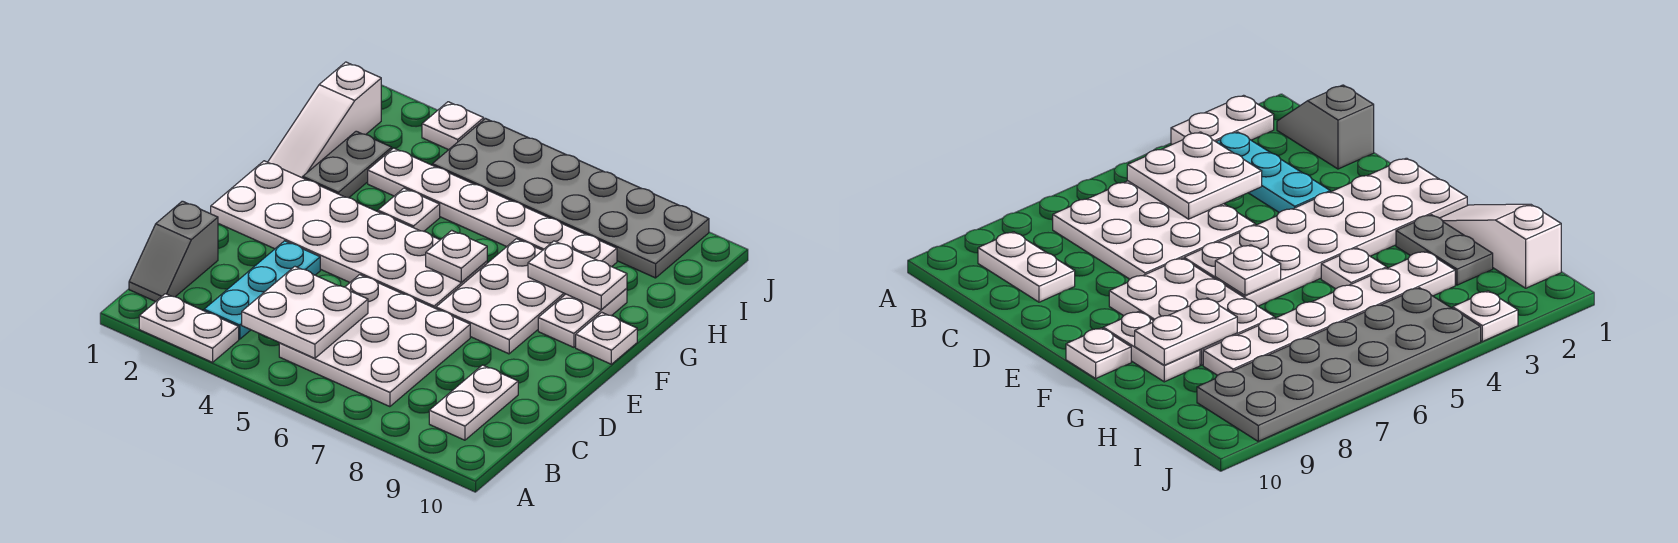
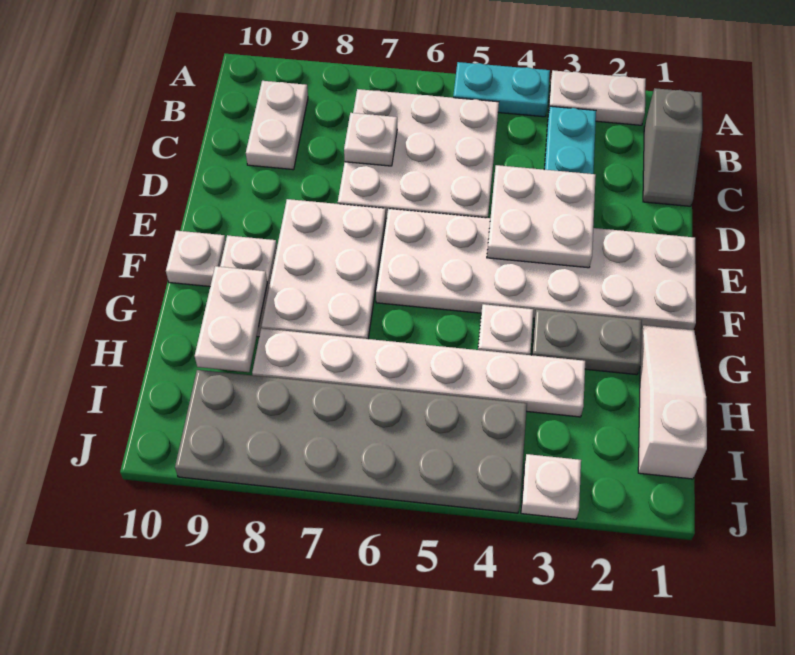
none -> cyan 1x2 plate [453,62,550,117]
grey 1x2 slope [129,201,218,302] -> grey 1x2 slope turned to [643,88,703,206]
white 2x2 plate [242,267,368,358] -> white 2x2 plate moved to [487,165,596,268]
white 1x1 plate [426,230,487,282] -> white 1x1 plate moved to [344,113,397,166]
grey 1x2 plate [303,131,392,198] -> grey 1x2 plate turned to [532,309,642,375]
white 1x2 plate [528,241,627,310] -> white 1x2 plate turned to [195,266,267,372]

